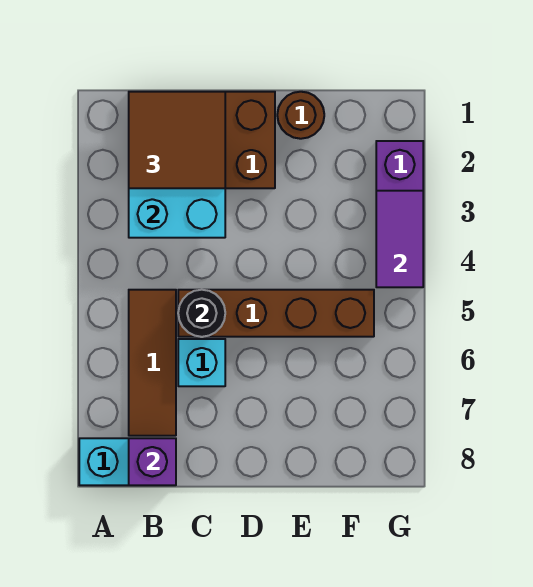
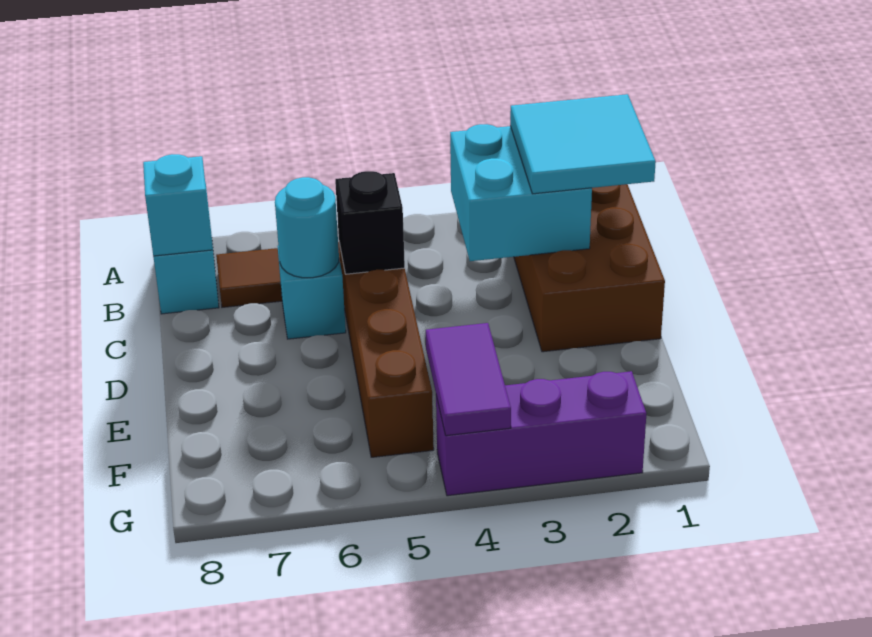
brown 2x2 tile [129,92,225,188] -> cyan 2x2 tile [510,94,656,194]
purple 1x1 brick [129,438,176,485] -> cyan 1x1 brick [143,154,212,256]
black 1x1 round brick [178,290,225,337] -> black 1x1 brick [335,171,405,274]
none -> cyan 1x1 round brick [275,177,339,278]
brown 1x1 round brick [277,92,324,139] -> none
purple 1x2 tile [376,191,423,287] -> purple 1x2 tile turned to [426,323,511,436]

